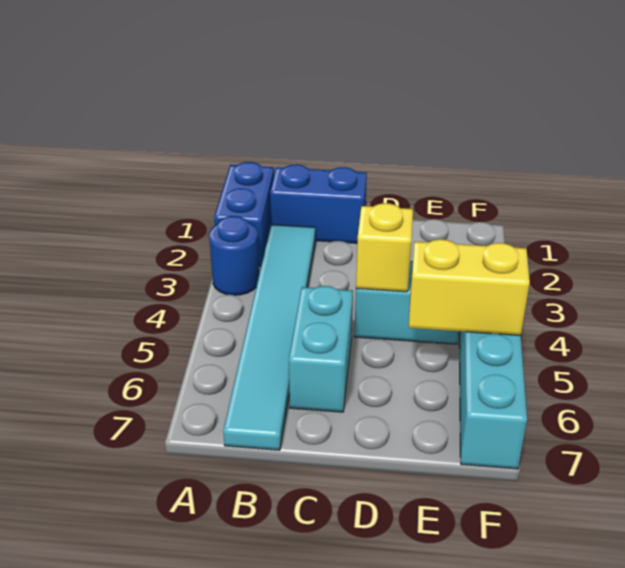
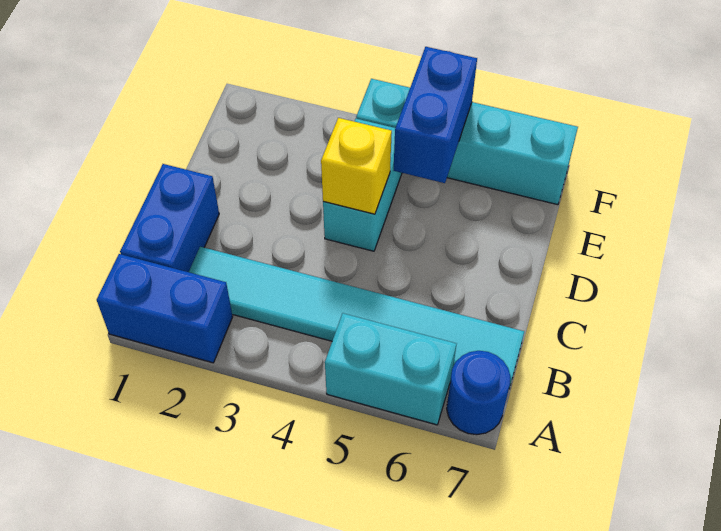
blue 1x1 round brick [209,216,259,295] -> blue 1x1 round brick moved to [447,351,510,435]
cyan 1x2 brick [289,286,353,412] -> cyan 1x2 brick moved to [325,313,456,425]
yellow 1x2 brick [409,239,530,336] -> blue 1x2 brick [394,47,477,183]

